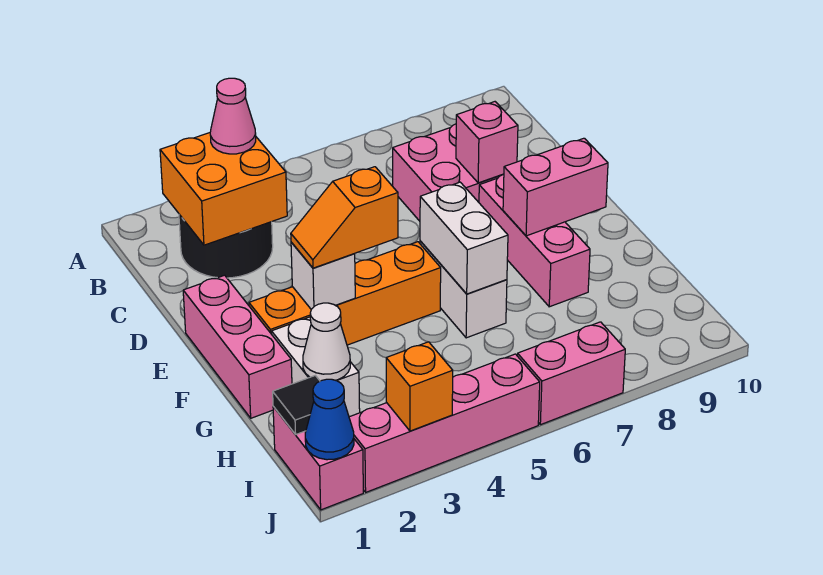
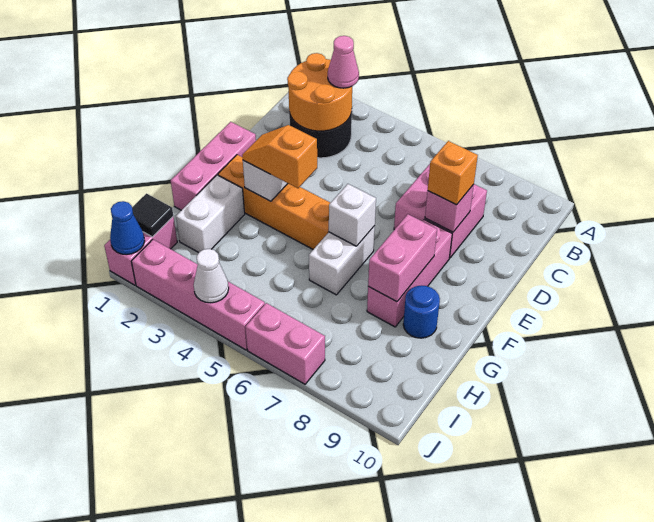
orange 2x2 brick [160,133,287,245] -> orange 2x2 round brick [287,53,352,131]
white 1x2 brick [420,182,508,294] -> white 1x1 brick [329,184,376,246]
pink 1x2 brick [503,138,608,236] -> pink 1x2 brick turned to [368,214,437,302]
none -> blue 1x1 round brick [403,285,440,338]
white 1x1 cone [303,303,350,381] -> white 1x1 cone moved to [194,249,229,303]
orange 1x1 brick [386,342,453,431] -> orange 1x1 brick moved to [428,141,478,205]

